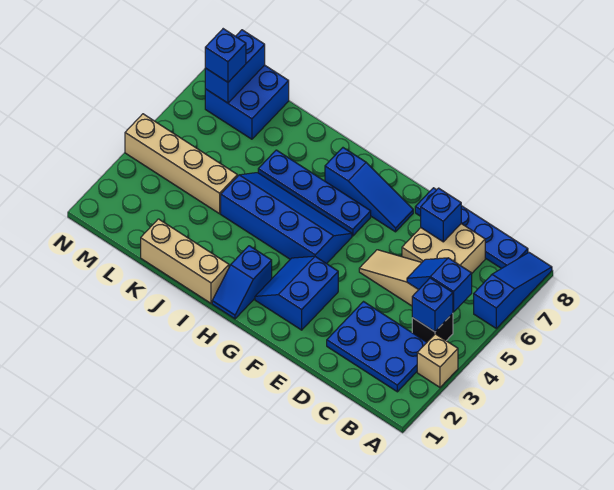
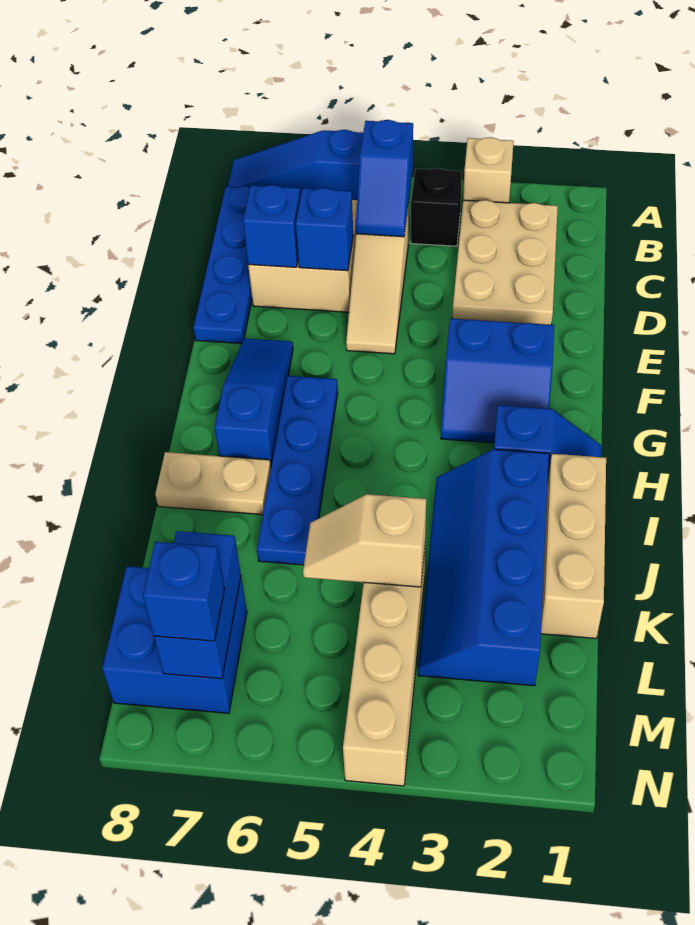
blue 2x3 plate [327,302,427,392] -> tan 2x3 plate [452,200,558,325]
blue 1x1 brick [412,278,453,332] -> blue 1x1 brick moved to [296,188,353,271]
blue 2x4 slope [221,173,352,264] -> blue 2x4 slope moved to [418,449,549,686]
none -> tan 1x2 plate [155,452,271,515]
none -> tan 1x2 slope [303,494,426,587]
blue 1x2 brick [205,30,265,103] -> blue 1x2 brick turned to [154,531,241,679]

